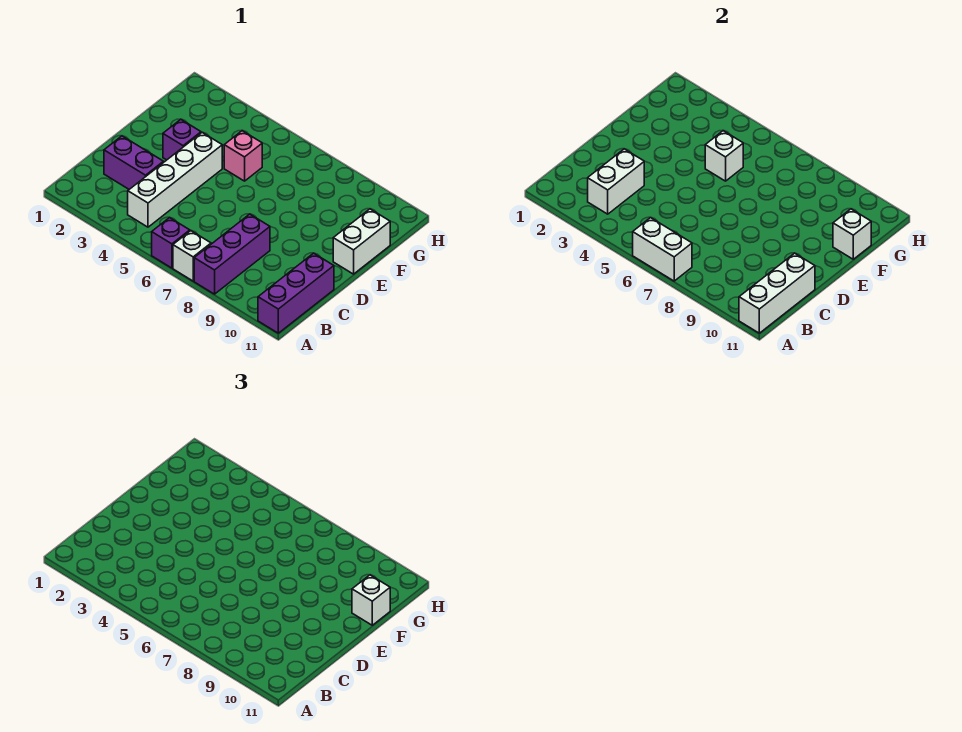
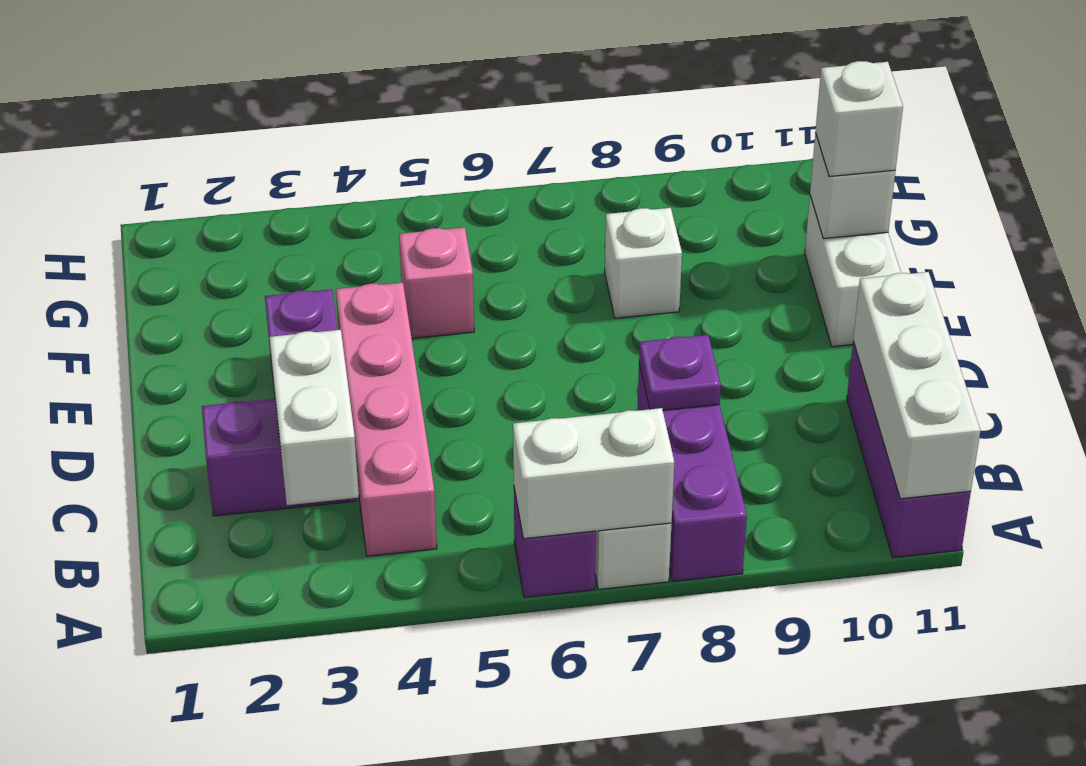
white 1x4 brick [128,132,222,227] -> pink 1x4 brick [336,282,437,556]
none -> purple 1x1 plate [639,335,721,410]
white 1x1 brick [705,131,743,181] -> white 1x1 brick moved to [605,208,682,318]

